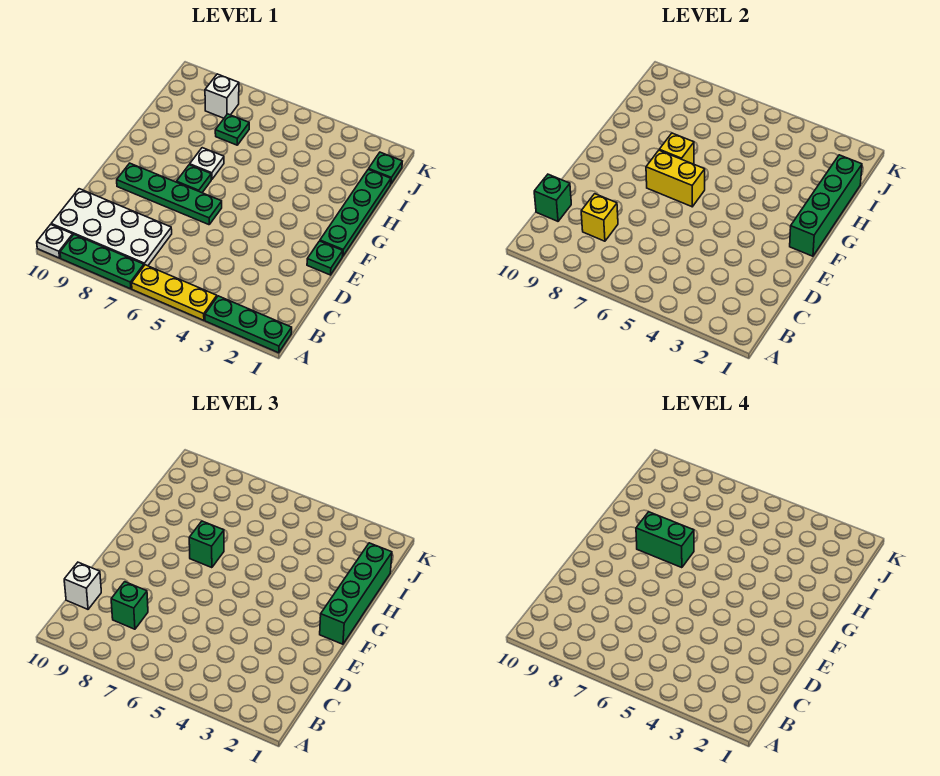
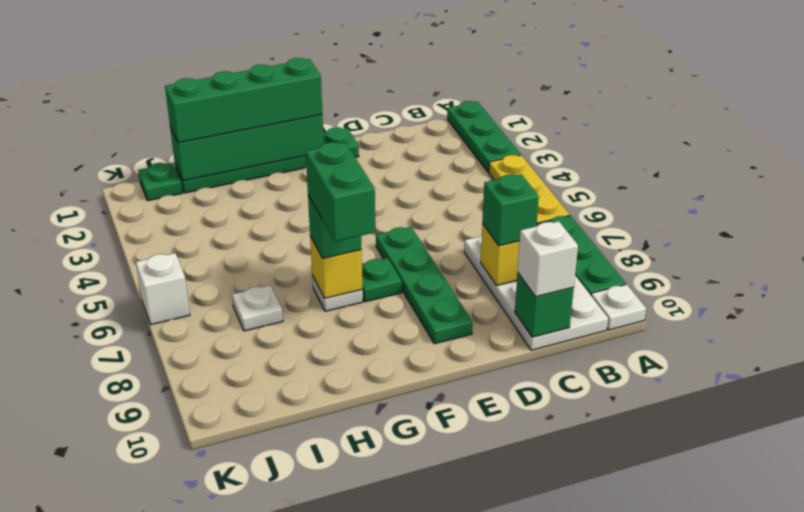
yellow 1x2 brick [646,150,705,207] -> none
green 1x1 plate [215,114,249,145] -> white 1x1 plate [232,285,283,331]
white 1x1 brick [205,74,239,118] -> white 1x1 brick moved to [136,253,190,325]

